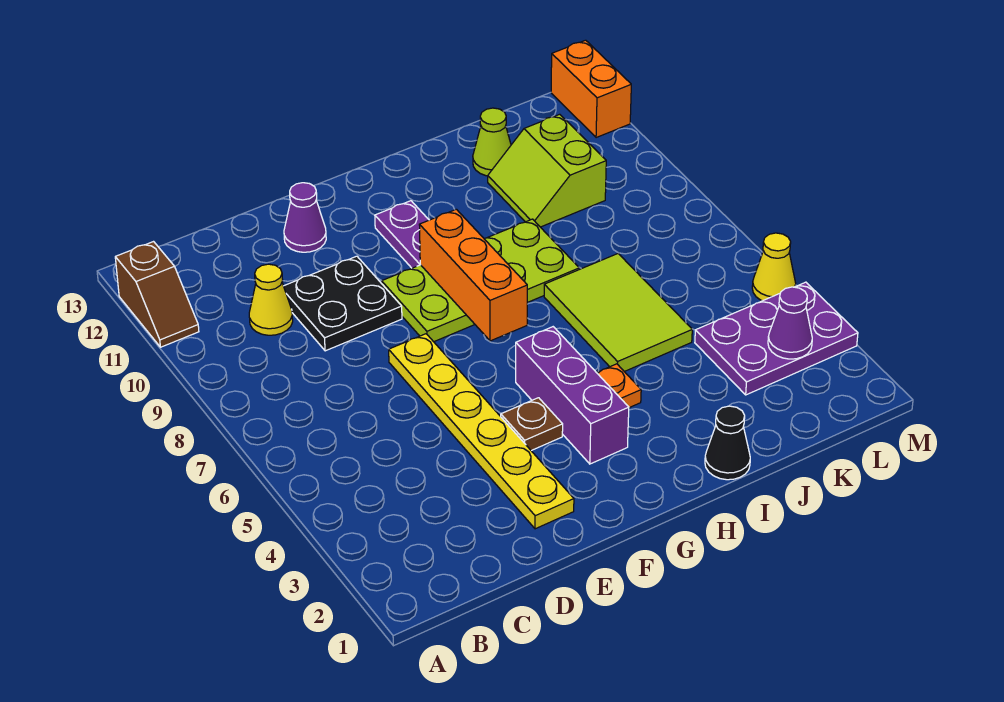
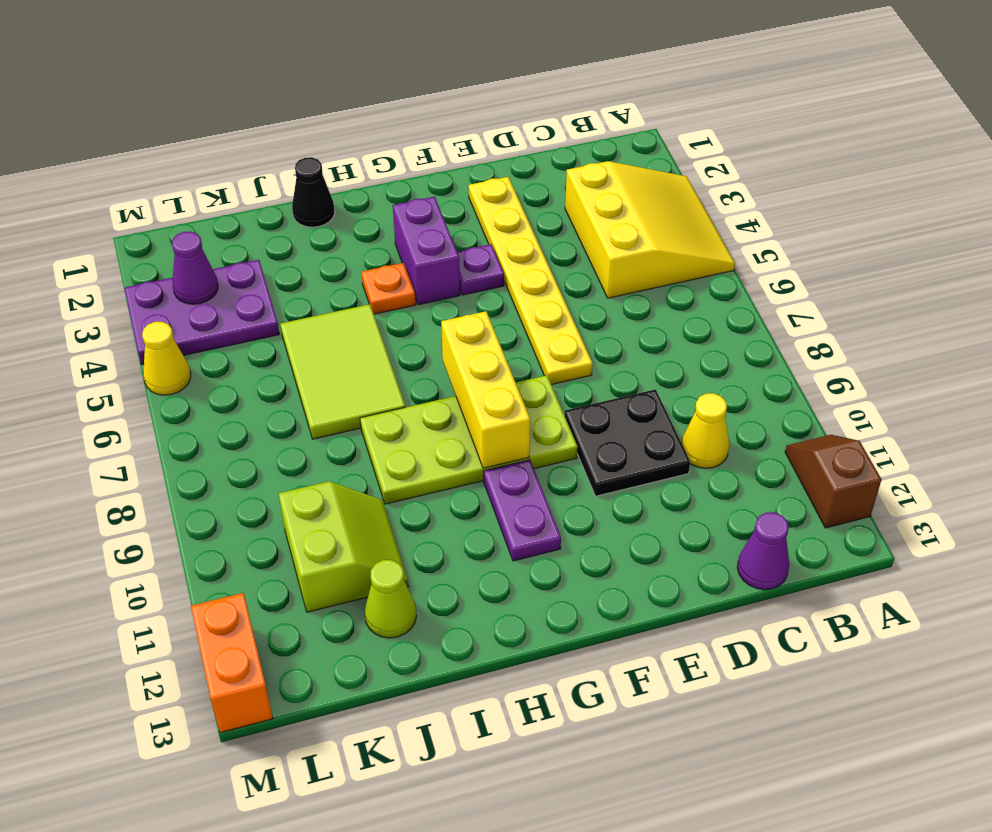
none -> yellow 3x3 slope [565,161,735,298]
purple 1x1 cone [284,183,326,252] -> purple 1x1 cone moved to [737,512,789,590]
brown 1x1 plate [501,398,563,451] -> purple 1x1 plate [457,244,504,295]
purple 1x3 brick [516,327,629,464] -> purple 1x2 brick [393,197,460,305]
orange 1x3 brick [419,209,527,341] -> yellow 1x3 brick [441,311,530,468]

